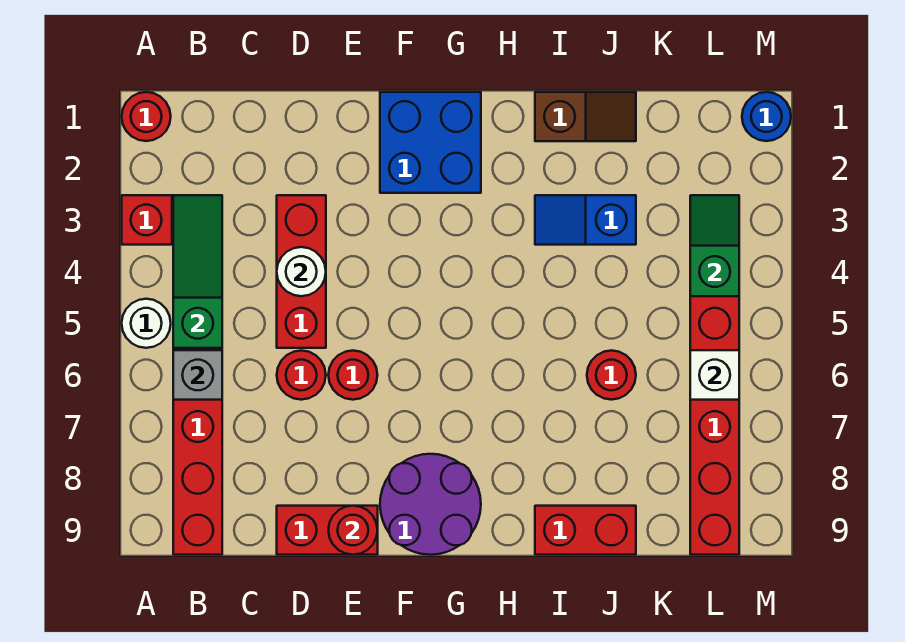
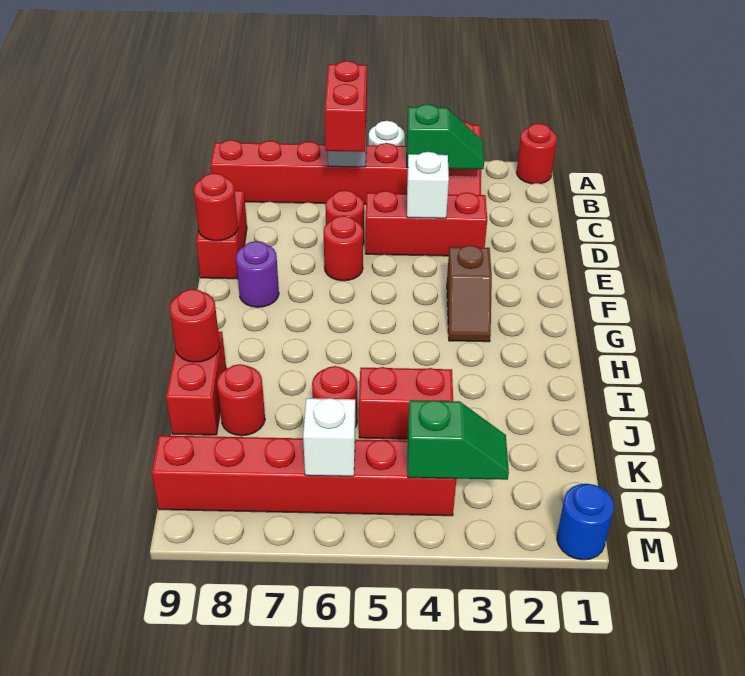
green 1x3 slope [173,195,222,348] -> green 1x2 slope [407,104,484,169]
none -> red 1x2 brick [325,61,367,152]
white 1x1 round brick [277,247,326,296] -> white 1x1 brick [407,152,449,218]
blue 2x2 brick [380,92,481,193] -> none
purple 2x2 round brick [380,454,481,555] -> purple 1x1 round brick [236,241,279,307]
brown 1x2 slope [535,92,636,141] -> brown 1x2 slope moved to [447,245,492,342]
blue 1x2 slope [535,195,636,245] -> none
none -> red 1x1 round brick [170,289,220,362]
none -> red 1x2 brick [359,367,453,439]
none -> red 1x1 round brick [217,364,265,436]

